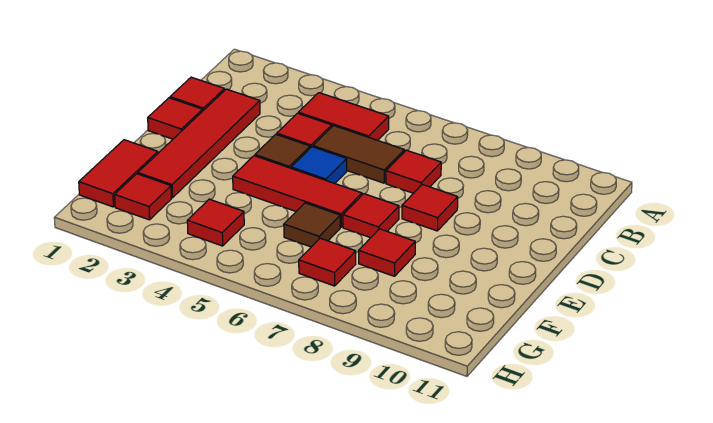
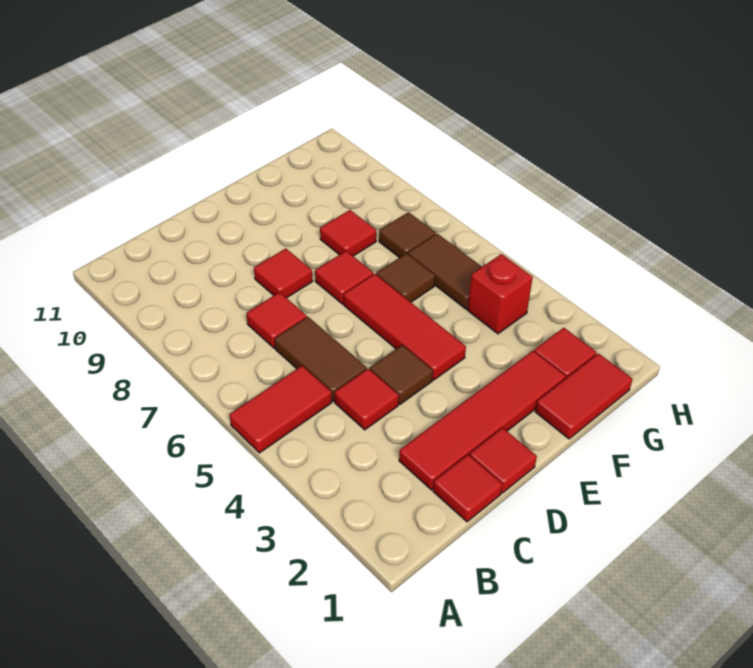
red 1x2 tile [298,93,389,140] -> red 1x2 tile turned to [229,366,332,453]
blue 1x1 tile [291,147,347,183] -> none
red 1x1 tile [187,199,244,246] -> red 1x1 brick [468,254,533,334]
none -> brown 1x2 tile [408,234,482,309]
red 1x1 tile [299,238,356,286] -> brown 1x1 tile [379,212,436,258]

